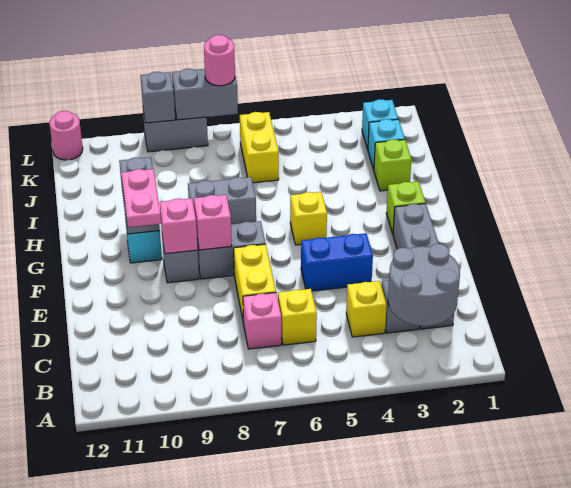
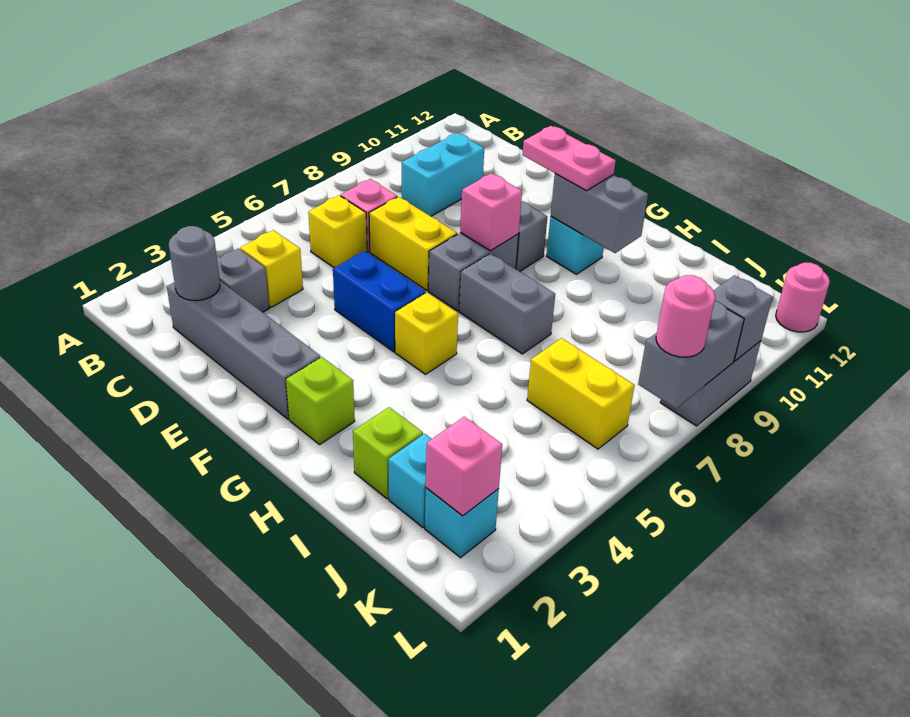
grey 2x2 round brick [388,244,460,326] -> grey 1x1 round brick [169,226,220,301]
none -> cyan 1x2 brick [402,133,484,216]
blue 1x2 brick [301,233,373,291] -> blue 1x2 brick turned to [333,251,425,352]
pink 1x1 brick [160,198,198,254] -> pink 1x1 brick moved to [426,417,502,516]
grey 1x2 brick [188,177,256,224] -> grey 1x2 brick turned to [459,253,555,354]

